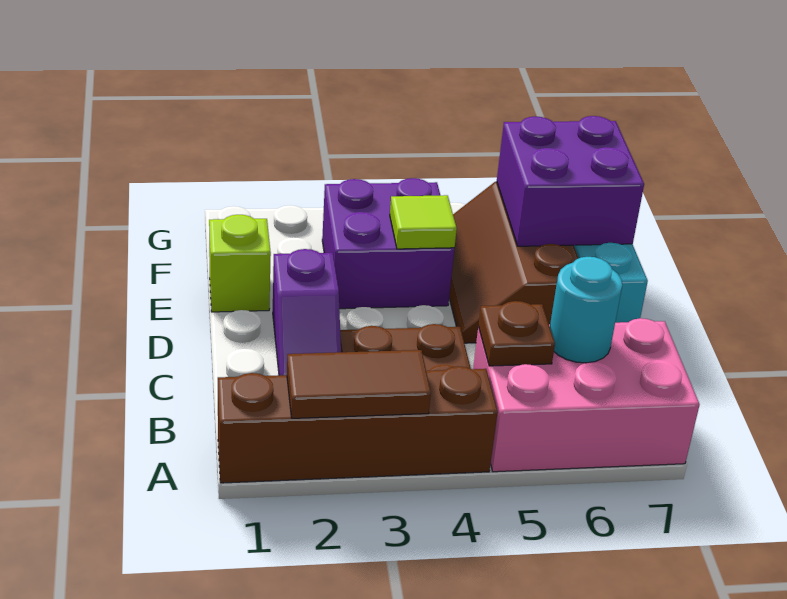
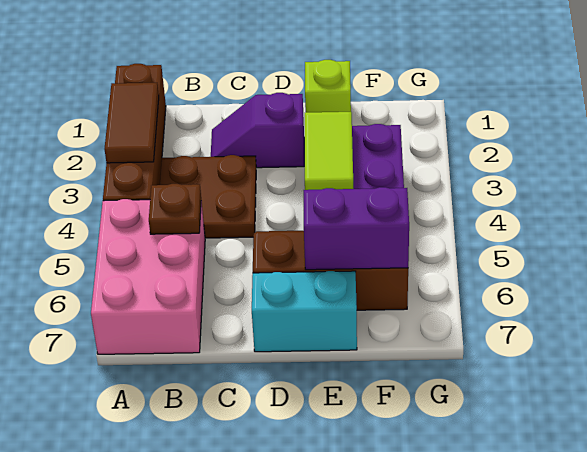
cyan 1x1 round brick [550,257,622,363] -> none
lime 1x1 tile [390,195,457,249] -> lime 1x2 tile [305,112,353,190]
purple 2x2 brick [497,116,644,246] -> purple 1x2 brick [304,187,409,270]

